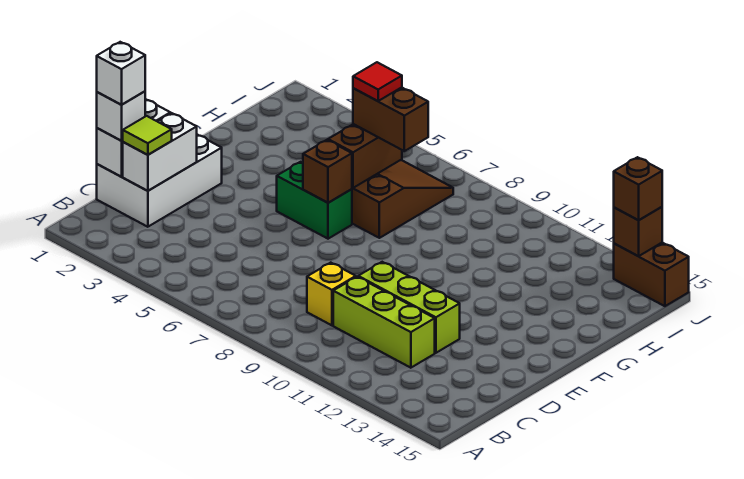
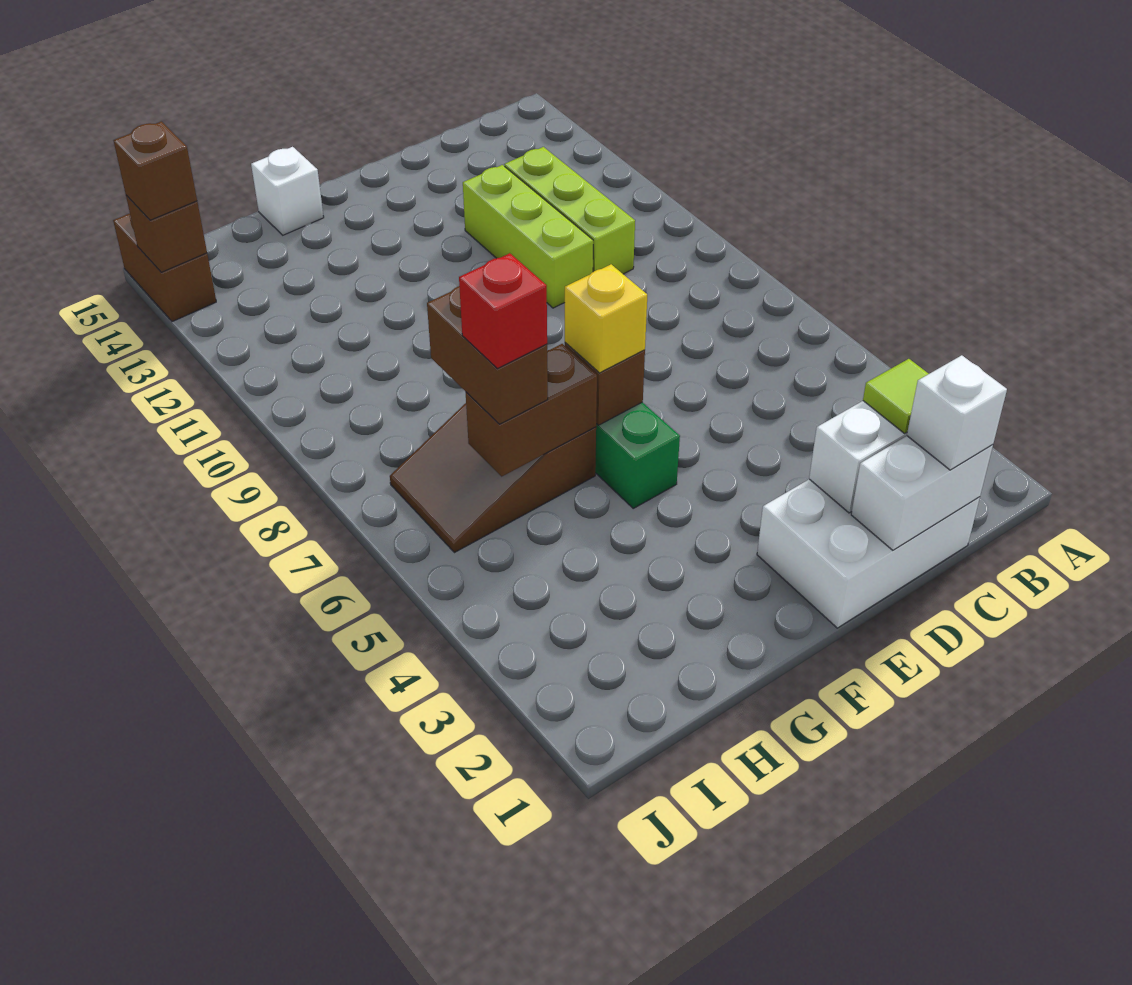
white 1x1 brick [97,42,145,105] -> white 1x1 brick moved to [251,147,324,235]
yellow 1x1 brick [307,263,356,325] -> yellow 1x1 brick moved to [565,264,647,373]
red 1x1 tile [353,62,402,101] -> red 1x1 brick [459,253,547,369]

